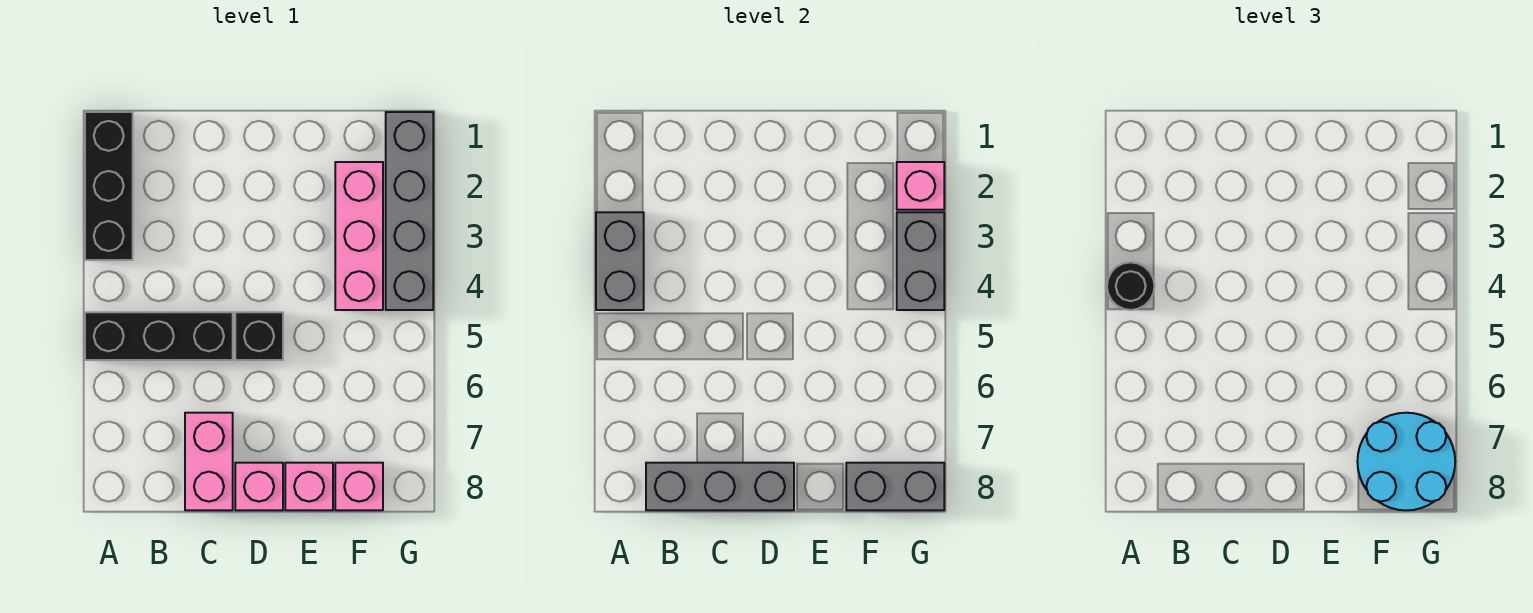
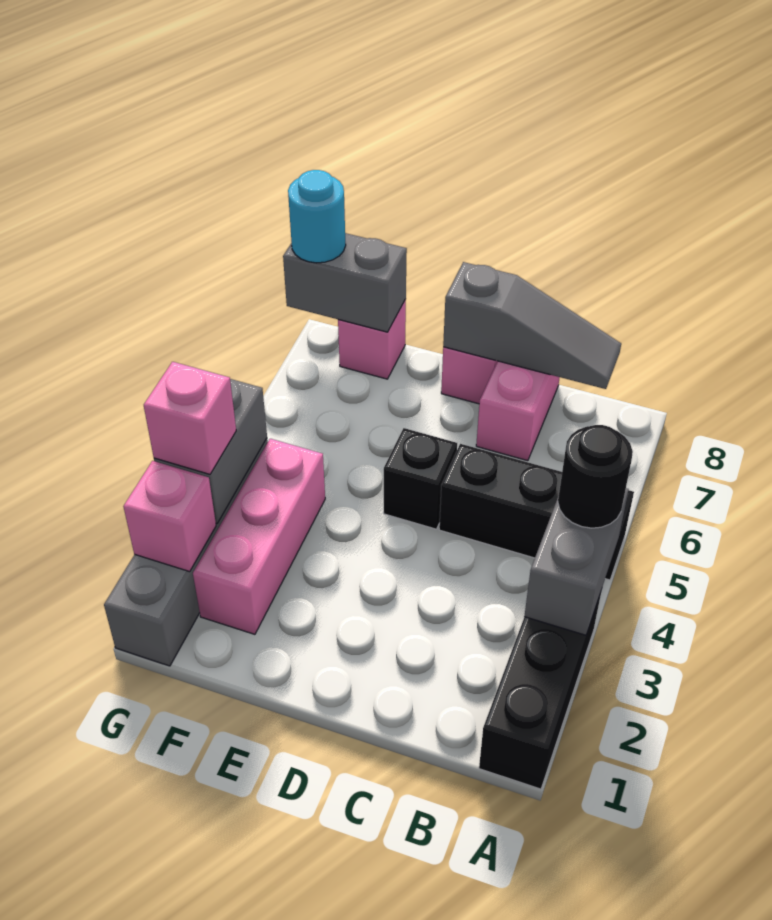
grey 1x3 brick [646,463,794,510] -> grey 1x3 slope [443,262,621,389]
pink 1x1 brick [285,463,333,510] -> pink 1x1 brick moved to [144,362,236,474]
cyan 2x2 round brick [1357,413,1455,510] -> cyan 1x1 round brick [288,170,346,263]

